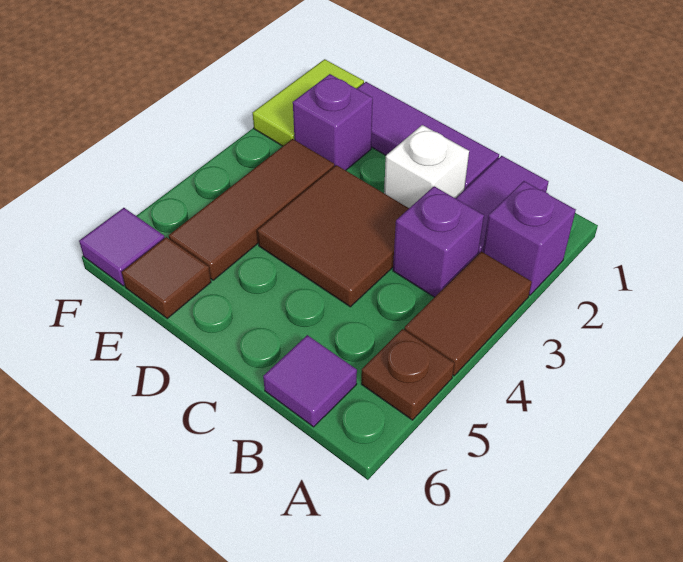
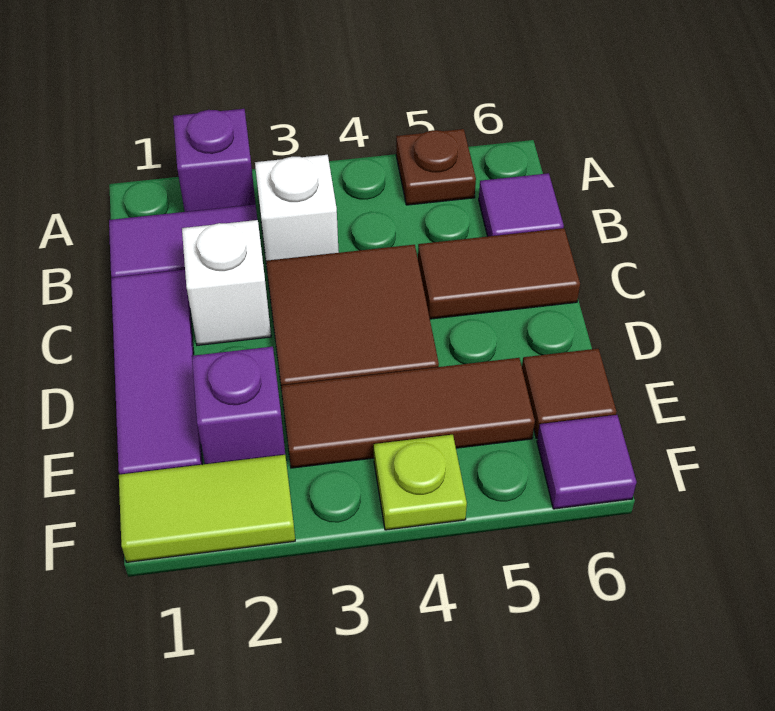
brown 1x2 tile [404,251,532,376] -> brown 1x2 tile moved to [418,228,580,319]
purple 1x1 brick [393,186,484,297] -> white 1x1 brick [255,155,339,266]
none -> lime 1x1 plate [374,435,467,530]

